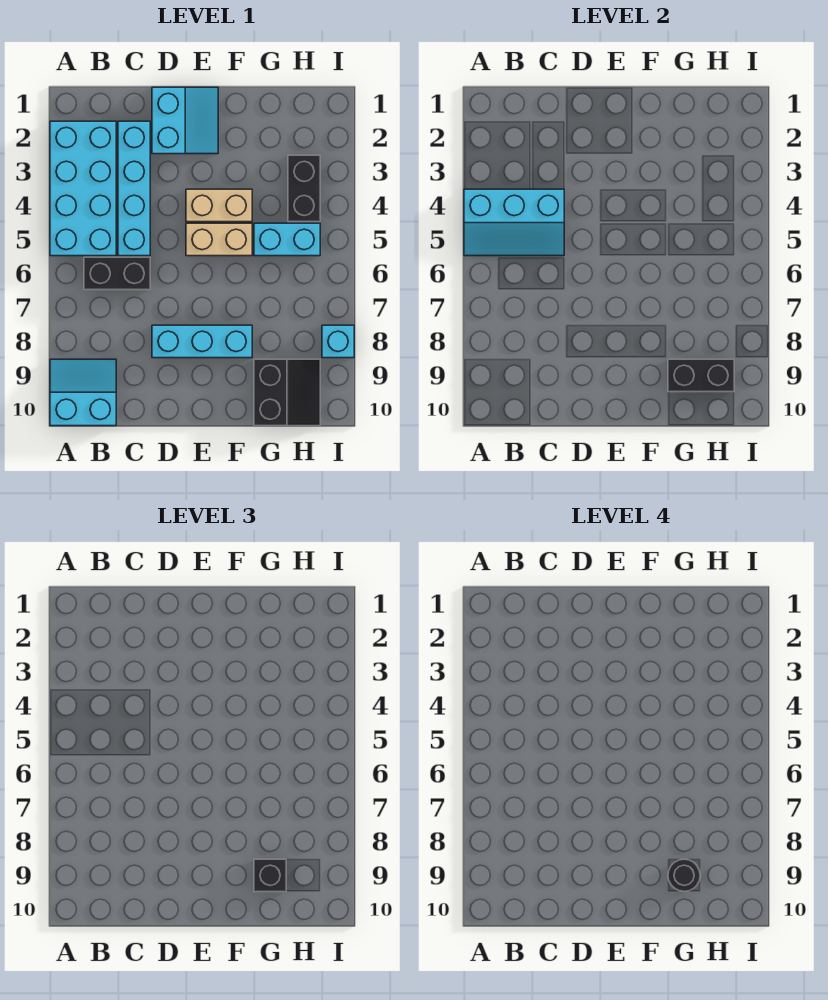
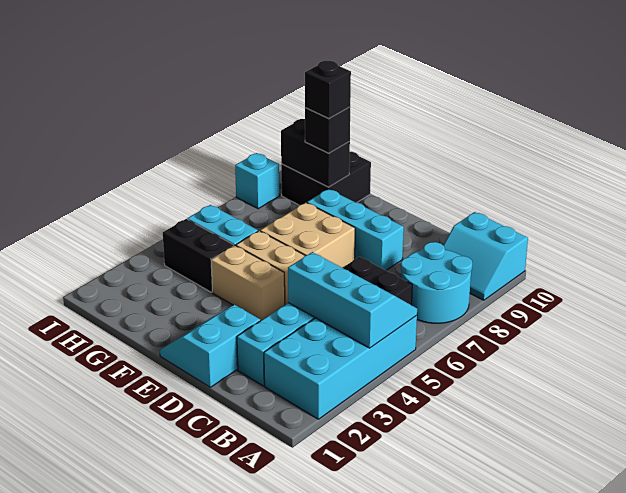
none -> cyan 2x2 round brick [401,242,472,323]
none -> tan 2x2 brick [260,203,355,268]
black 2x2 slope [254,359,320,426] -> black 2x2 brick [281,152,371,205]
black 1x1 round brick [668,859,700,892] -> black 1x1 brick [305,61,351,119]
black 1x2 brick [288,155,320,222] -> black 1x2 brick turned to [163,219,234,292]

